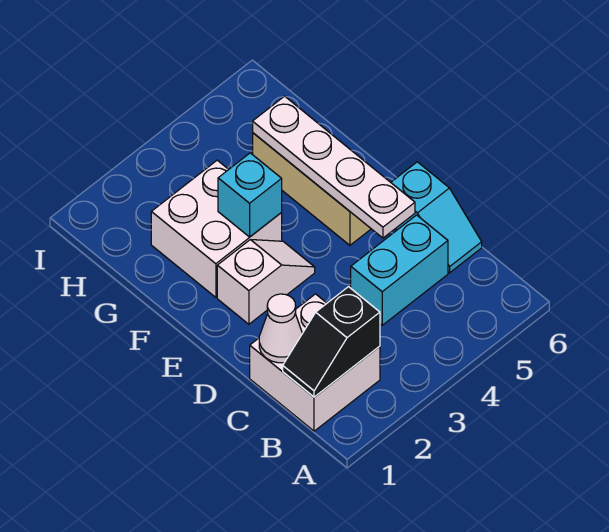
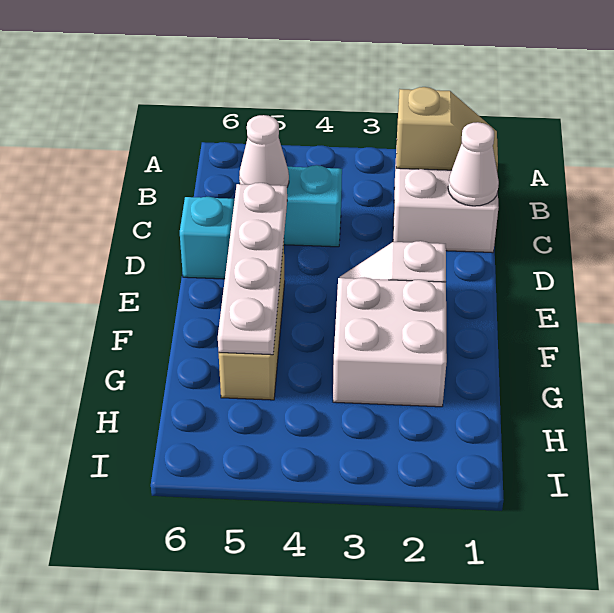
black 1x2 slope [283,287,380,397] -> tan 1x2 slope [396,87,498,170]
none -> white 1x1 cone [239,115,289,187]
cyan 1x1 brick [218,153,282,237] -> none

